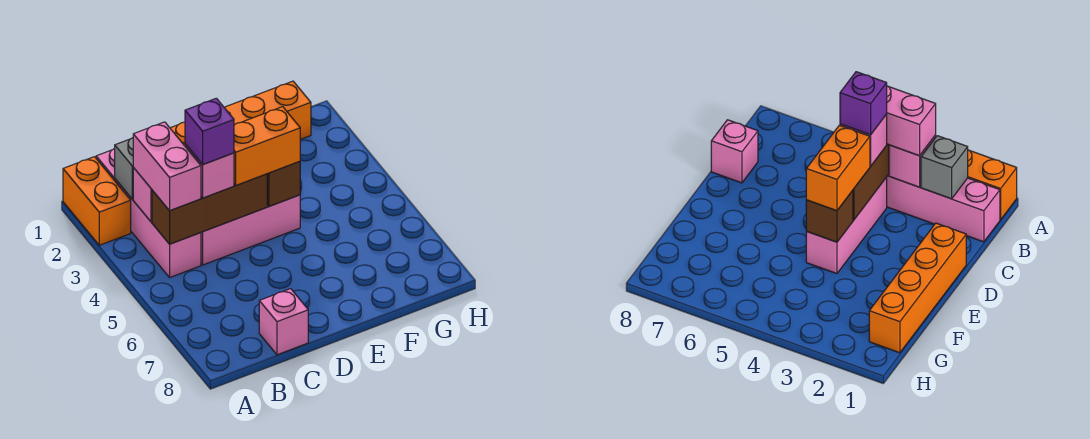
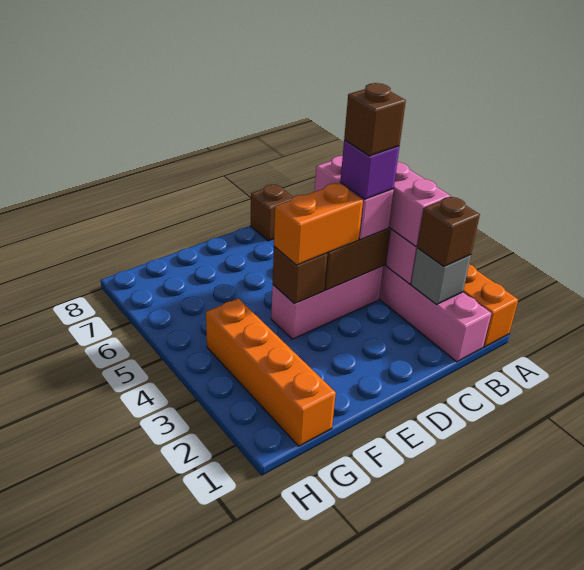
none -> brown 1x1 brick [417,197,480,267]
pink 1x1 brick [185,144,234,198] -> pink 1x2 brick [315,156,394,240]
none -> brown 1x1 brick [344,83,406,156]
pink 1x1 brick [259,289,308,355] -> brown 1x1 brick [251,185,293,241]
orange 1x4 brick [170,81,311,146] -> orange 1x4 brick turned to [206,298,336,446]

